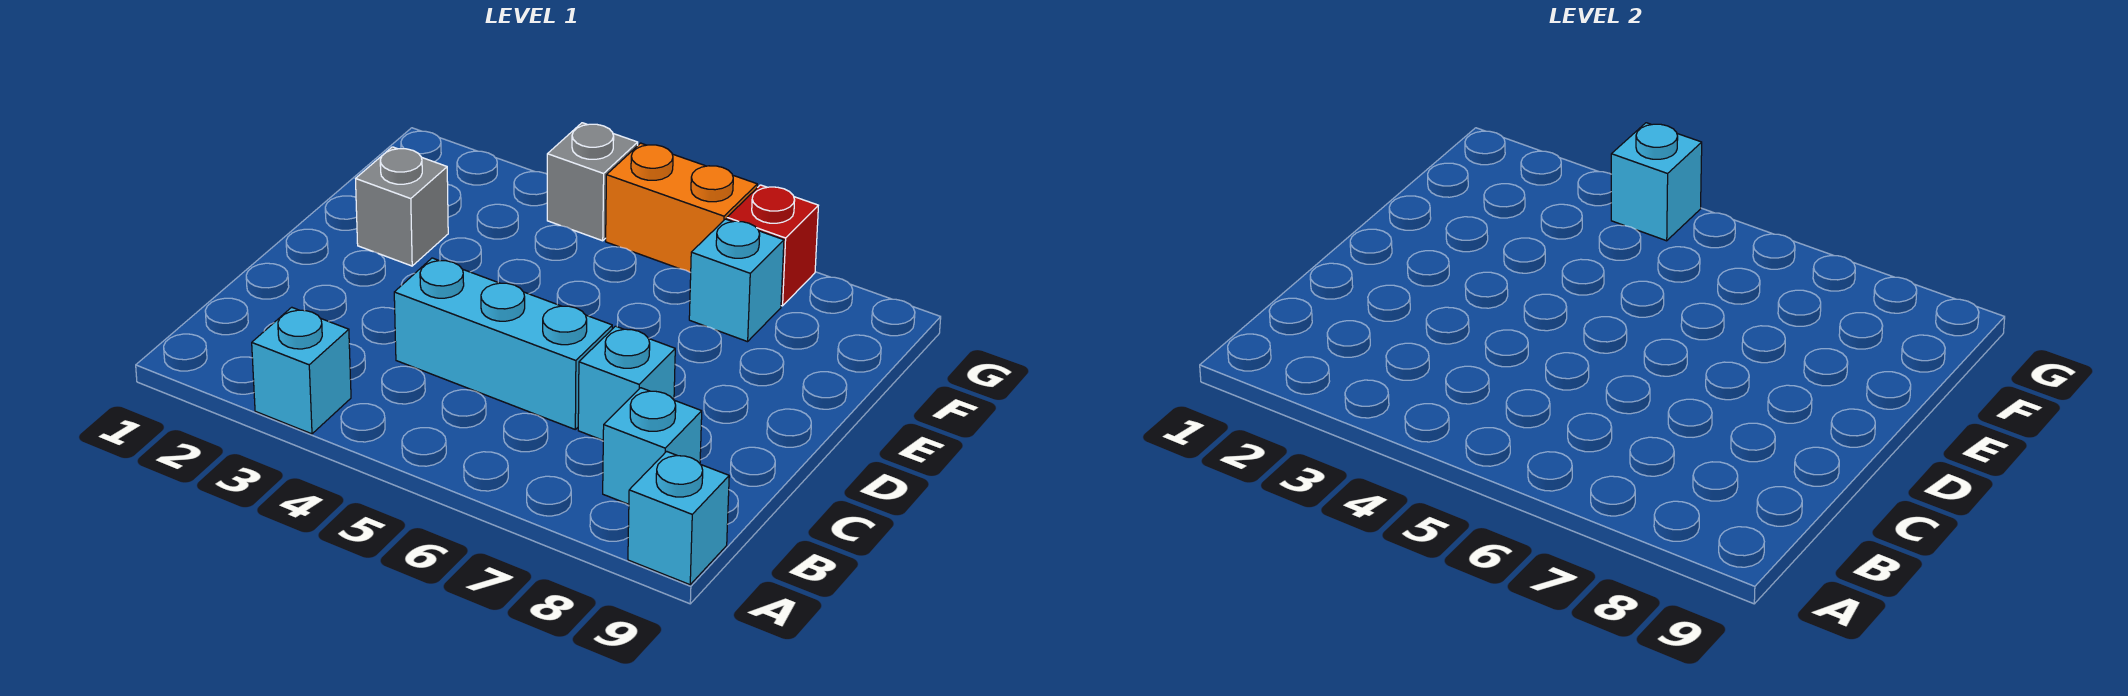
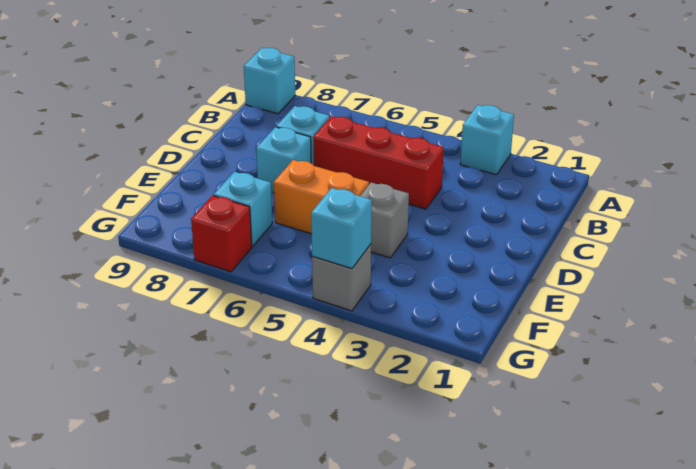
cyan 1x1 brick [603,388,702,504] -> cyan 1x1 brick moved to [256,127,311,193]
cyan 1x3 brick [394,258,612,429] -> red 1x3 brick [313,116,444,209]
grey 1x1 brick [356,147,448,266] -> grey 1x1 brick moved to [360,182,409,258]
orange 1x2 brick [606,143,757,273] -> orange 1x2 brick moved to [274,160,369,234]

